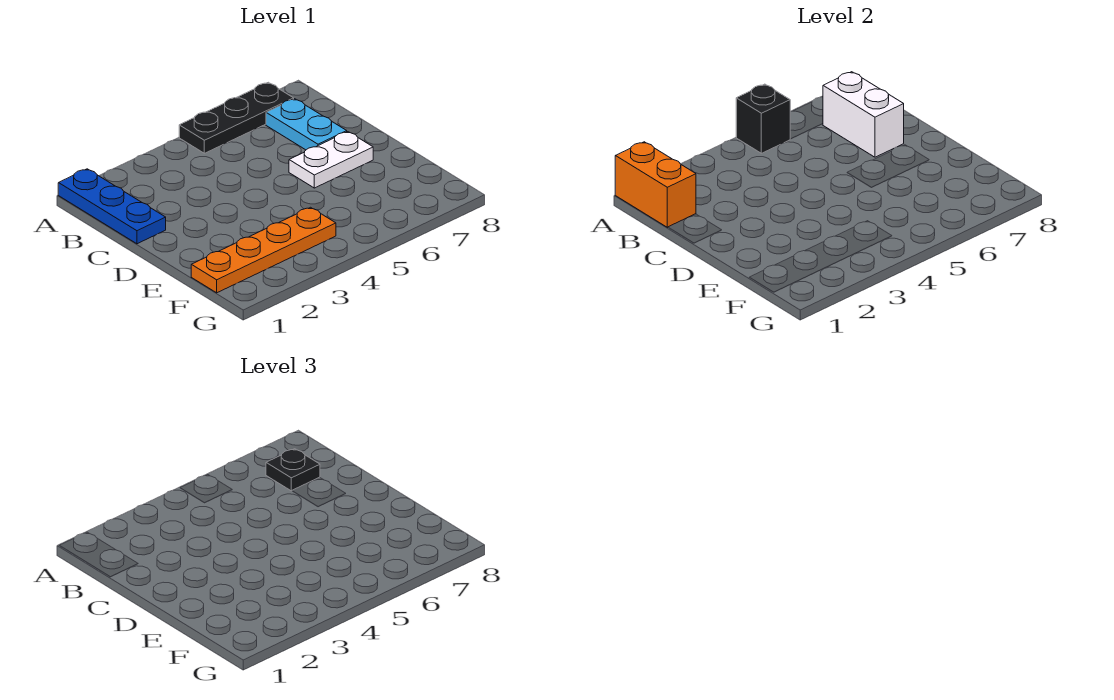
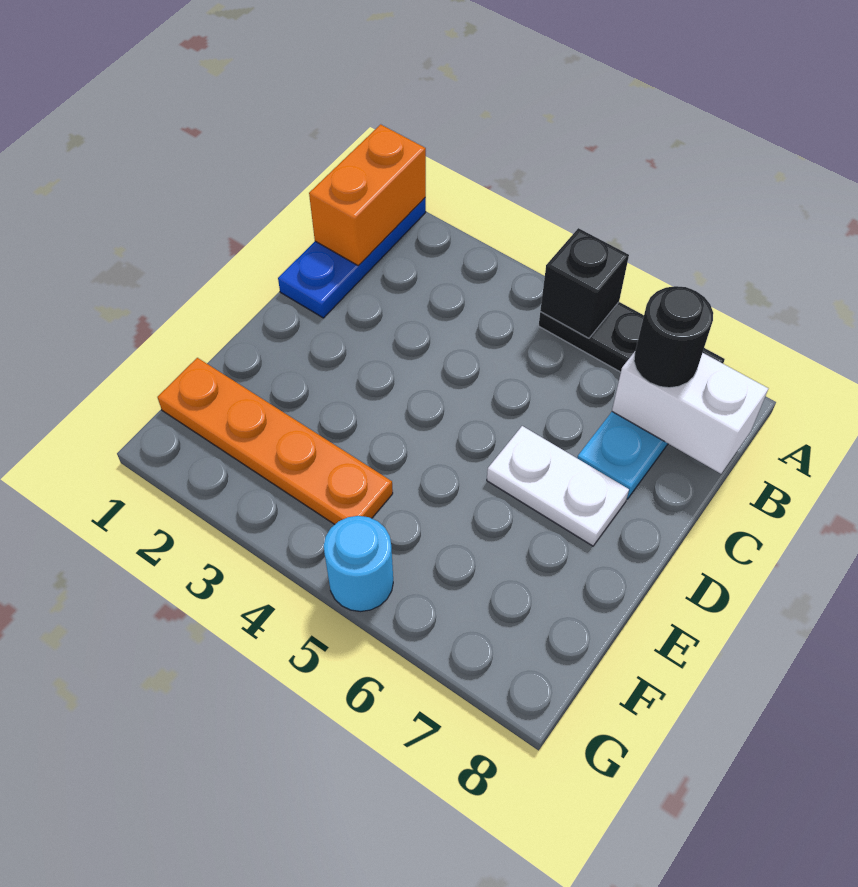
white 1x2 brick [823,72,904,157] -> white 1x2 brick turned to [612,352,769,474]
black 1x1 plate [266,449,320,491] -> black 1x1 round brick [634,286,713,388]
none -> cyan 1x1 round brick [324,516,393,612]

